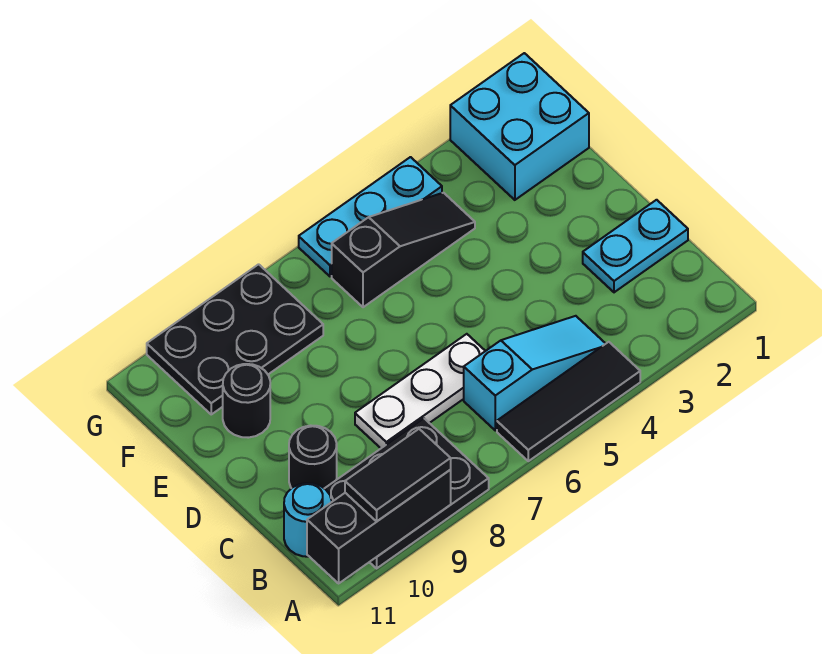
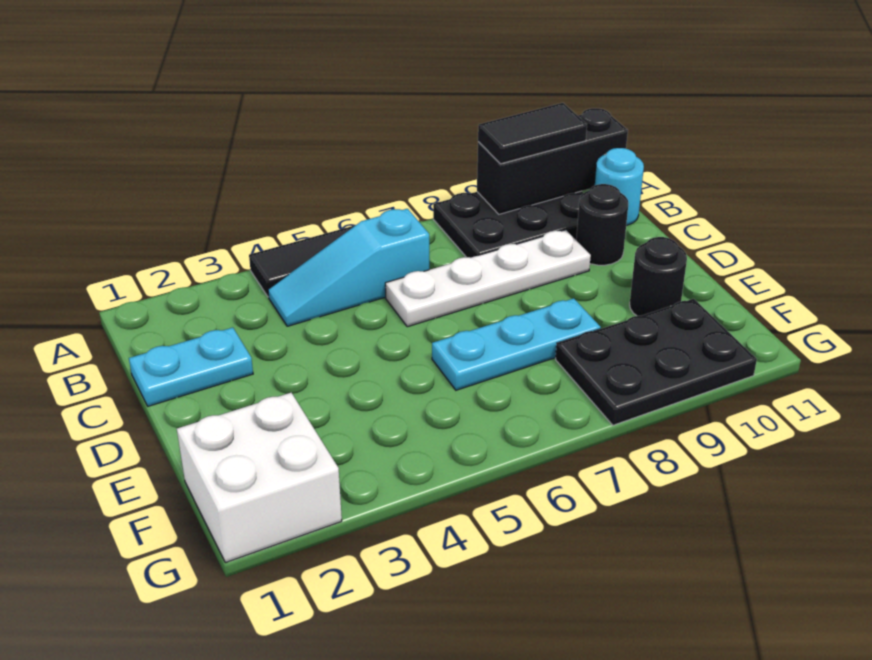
white 1x3 plate [355,334,485,448] -> white 1x4 plate [385,230,591,327]
cyan 2x2 brick [450,53,589,200] -> white 2x2 brick [177,393,342,563]
black 1x3 slope [332,193,475,307] -> none
cyan 1x3 plate [299,157,442,276] -> cyan 1x3 plate moved to [432,298,601,390]

